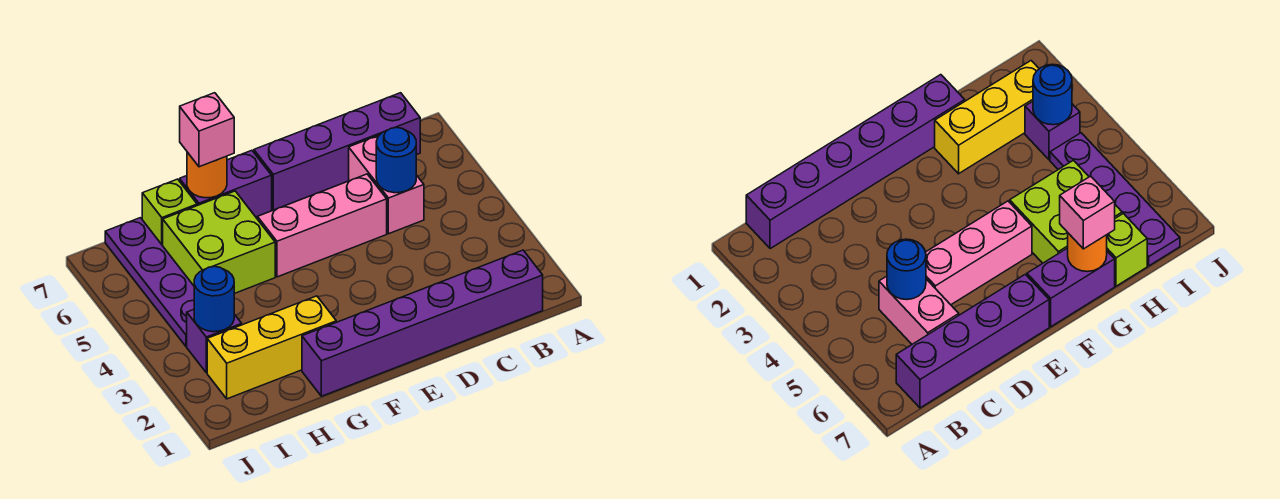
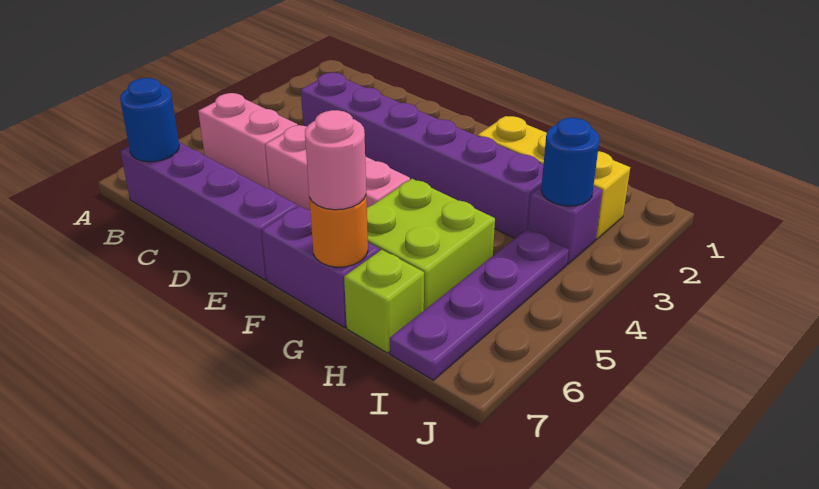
purple 1x6 brick [302,250,543,396] -> purple 1x6 brick moved to [301,73,543,238]
pink 1x2 brick [349,135,424,234] -> pink 1x2 brick turned to [198,93,298,189]
blue 1x1 round brick [376,127,416,193] -> blue 1x1 round brick moved to [120,78,179,162]
pink 1x1 brick [180,93,234,167] -> pink 1x1 round brick [305,110,366,210]

